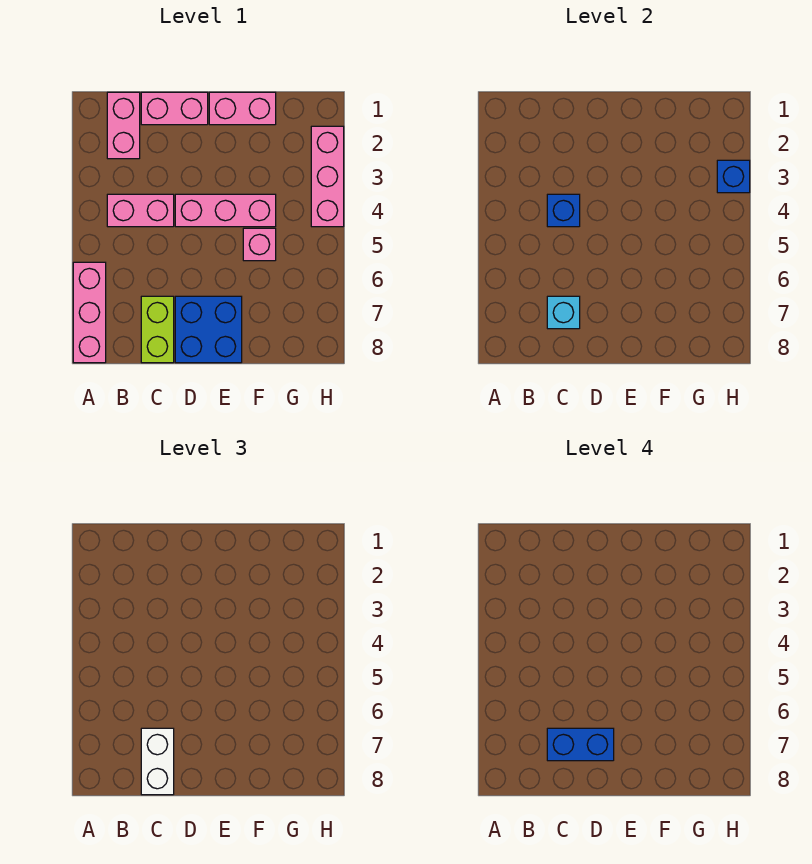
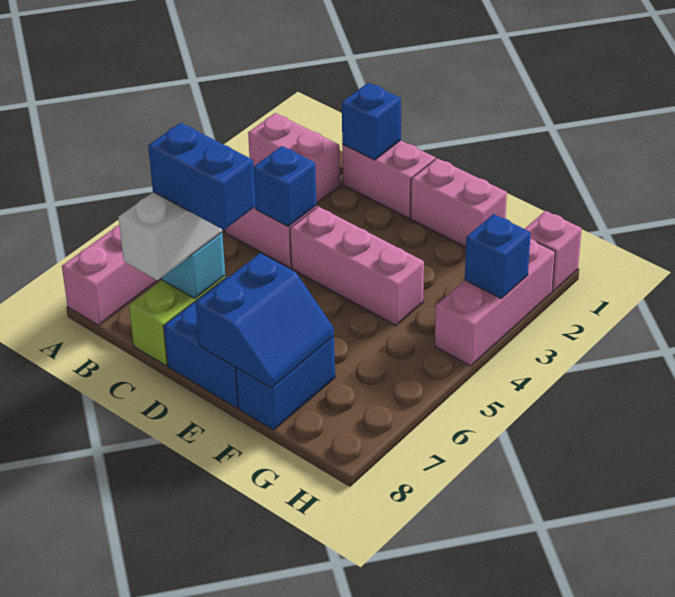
pink 1x2 brick [107,92,140,159] -> pink 1x2 brick turned to [248,113,340,204]
none -> blue 1x1 brick [342,83,401,160]
none -> blue 2x2 slope [196,253,334,388]
pink 1x1 brick [243,228,276,261] -> pink 1x1 brick moved to [525,211,582,291]
none -> blue 1x2 brick [236,336,335,430]

